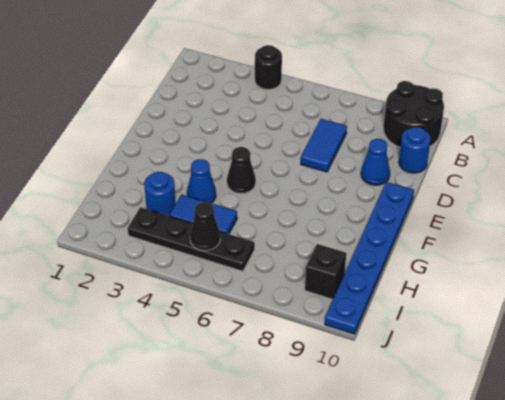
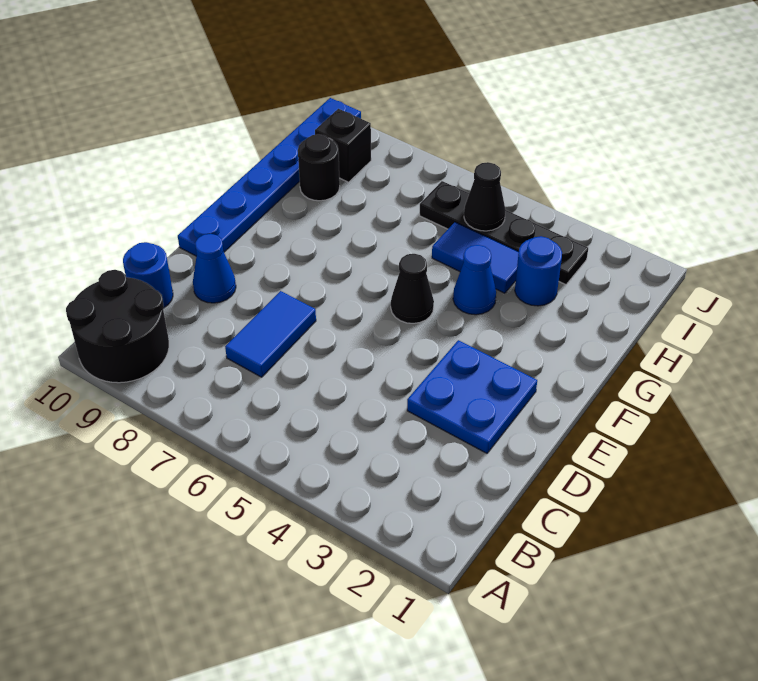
black 1x1 round brick [255,45,282,90] -> black 1x1 round brick moved to [298,134,340,201]
none -> blue 2x2 plate [407,340,537,453]

